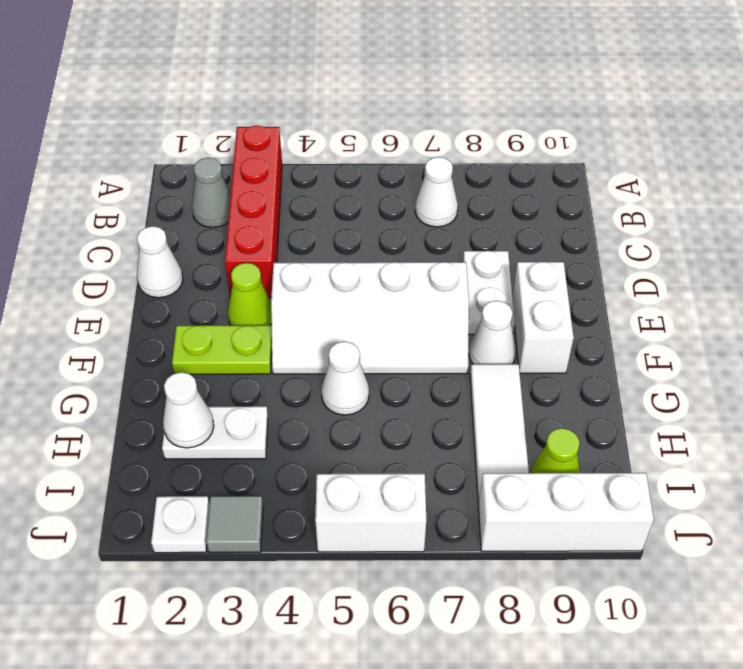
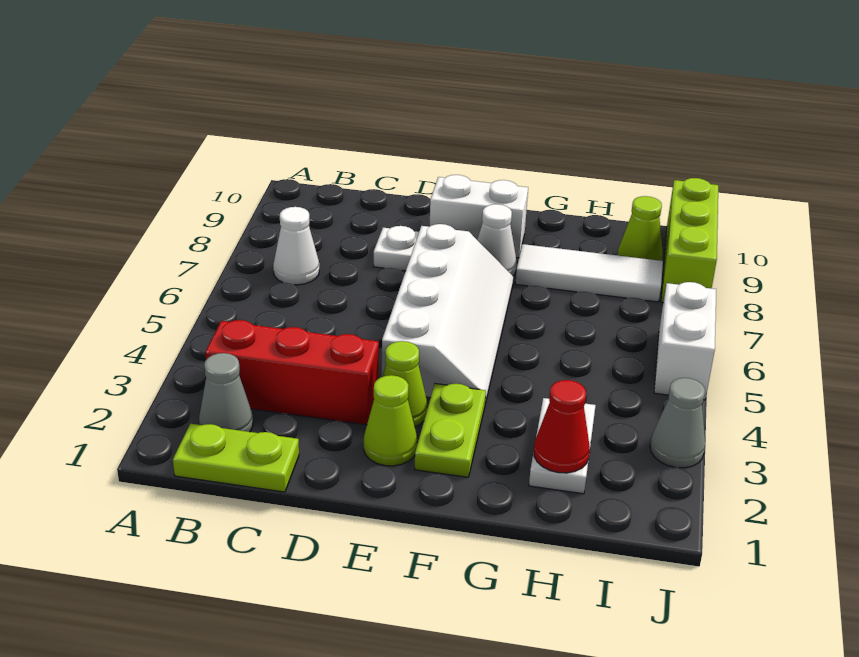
red 1x4 brick [225,126,282,297] -> red 1x3 brick [205,320,379,425]
none -> lime 1x2 plate [173,424,299,492]
white 1x1 cone [137,226,183,298] -> none
none -> lime 1x1 cone [364,375,417,466]
white 1x1 cone [321,341,369,415] -> none
white 1x1 cone [163,372,214,448] -> red 1x1 cone [534,380,590,473]
white 1x1 plate [151,496,210,553] -> none
grey 1x1 tile [207,496,263,552] -> grey 1x1 cone [650,378,705,468]
white 1x3 brick [478,473,654,551] -> lime 1x3 brick [661,178,718,303]

